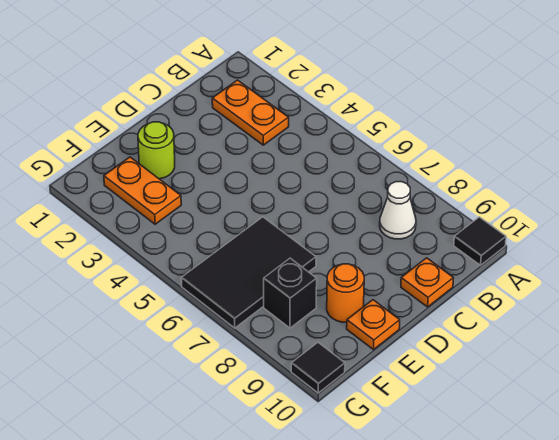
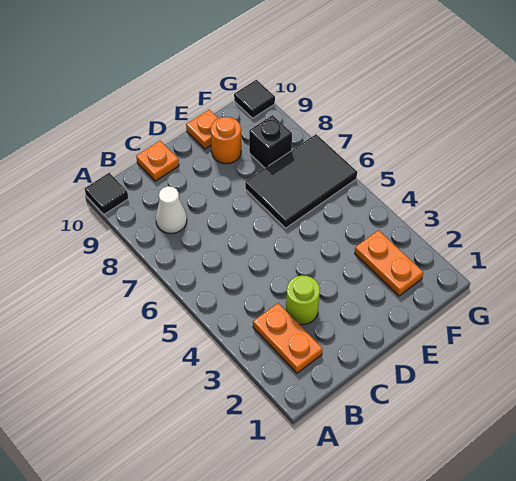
lime 1x1 round brick [138,122,175,179] -> lime 1x1 round brick moved to [286,275,320,325]

